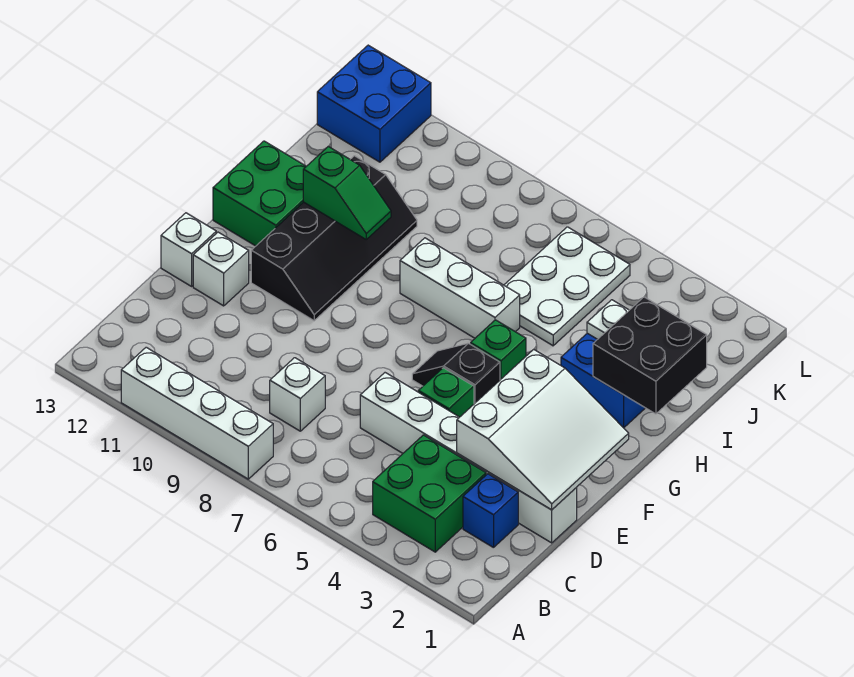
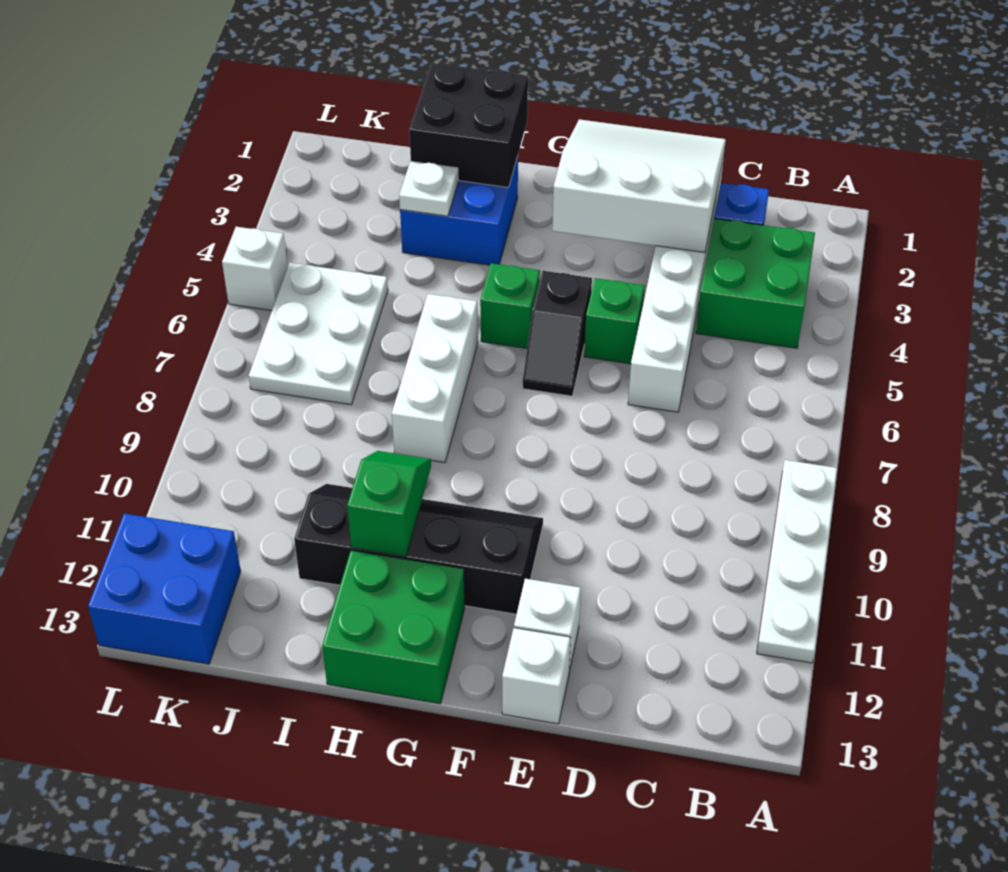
white 1x4 brick [121,347,273,479] -> white 1x4 plate [757,460,837,663]
white 1x1 brick [270,358,325,431] -> white 1x1 brick moved to [222,227,288,311]
white 2x3 plate [504,227,630,346] -> white 2x3 plate turned to [249,263,388,405]

